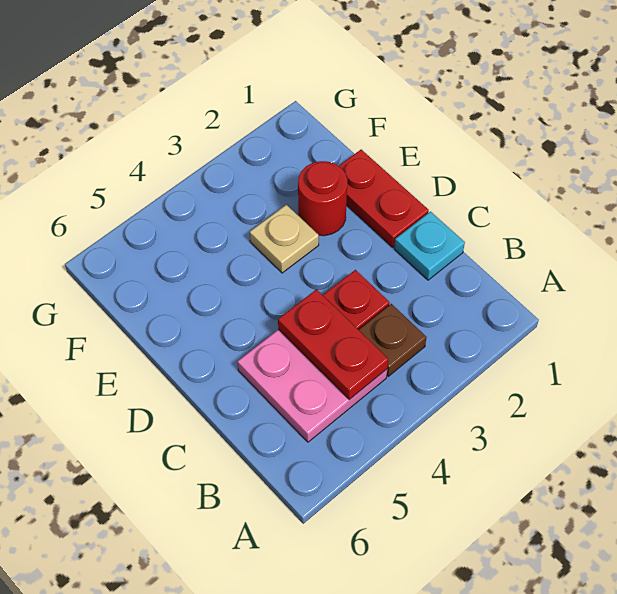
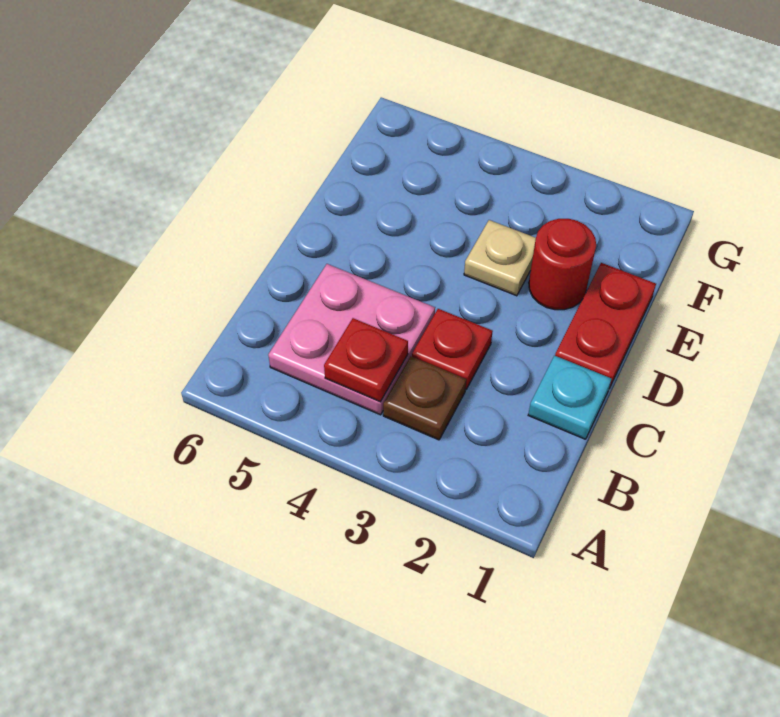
red 1x2 plate [278,289,388,400] -> red 1x1 plate [324,318,408,402]

